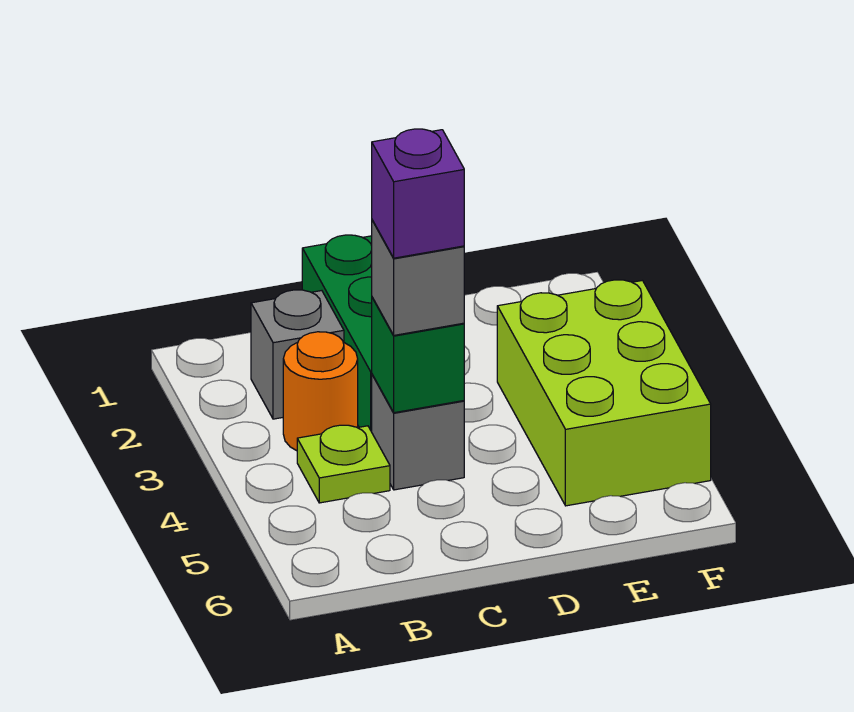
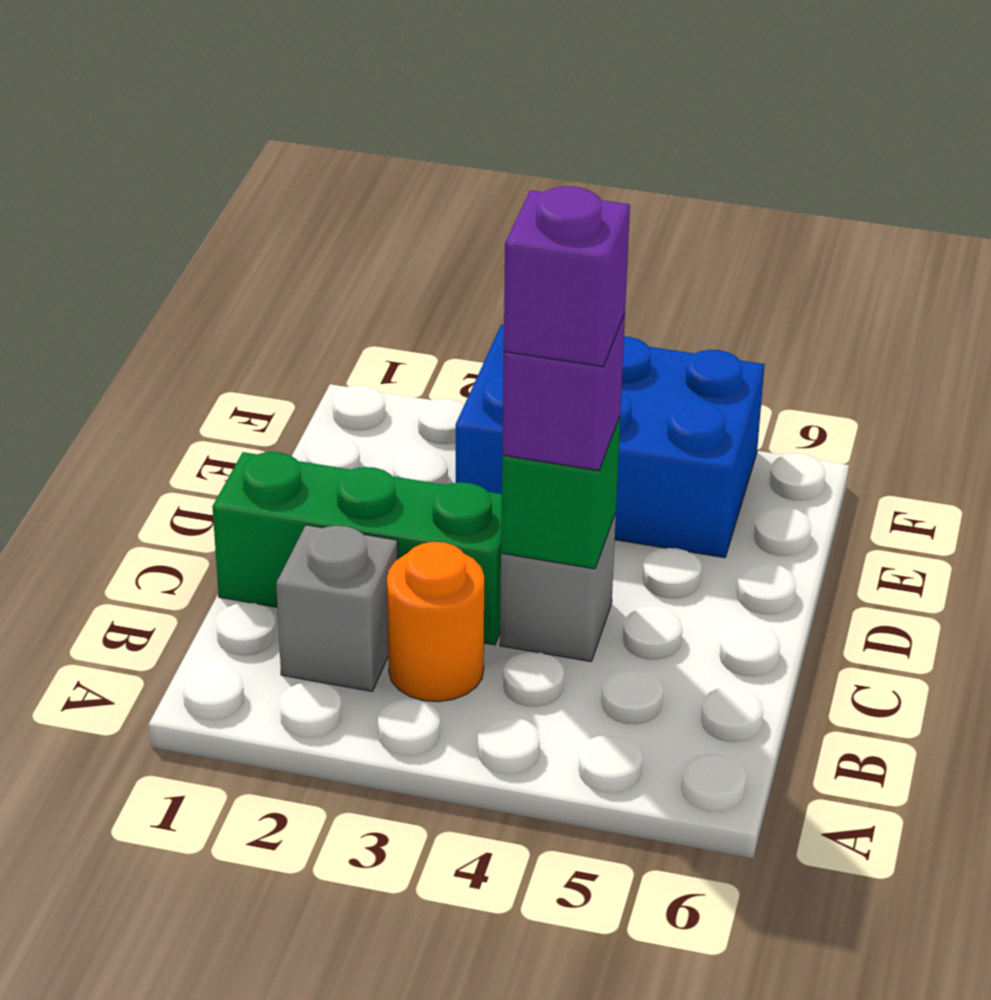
lime 1x1 plate [297,425,390,503] -> none
grey 1x1 brick [372,220,464,335] -> purple 1x1 brick [502,313,625,471]
lime 2x3 brick [497,280,711,506] -> blue 2x3 brick [456,325,765,558]

